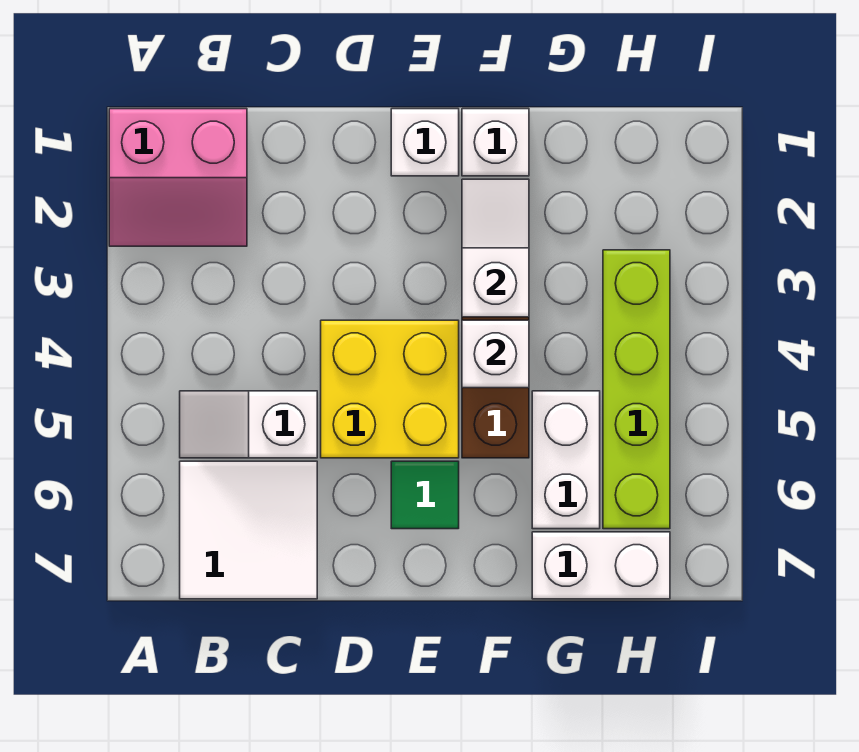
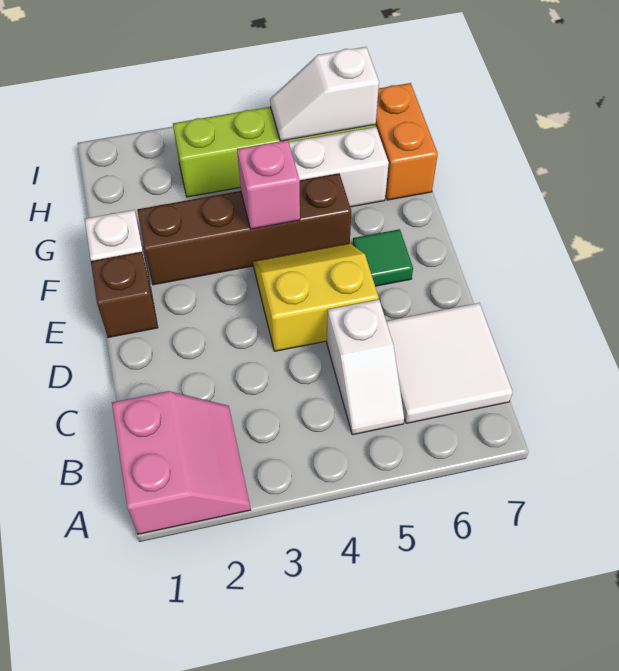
yellow 2x2 brick [321,320,459,458] -> yellow 2x2 slope [253,244,379,351]
white 1x1 brick [391,109,459,176] -> brown 1x1 brick [91,252,158,338]
white 1x2 slope [462,179,529,317] -> white 1x2 slope moved to [270,47,379,141]
white 1x1 brick [462,320,529,388] -> pink 1x1 brick [237,140,300,229]
white 1x2 brick [532,532,670,599] -> orange 1x2 brick [375,83,438,200]

